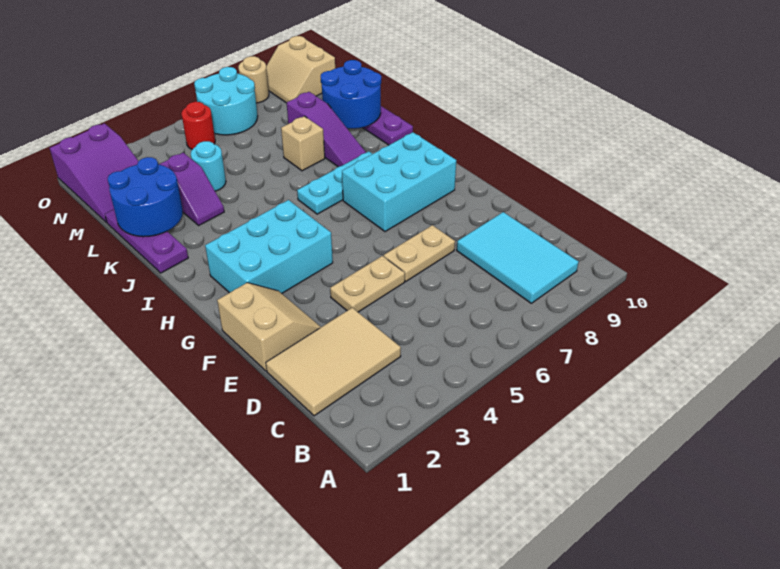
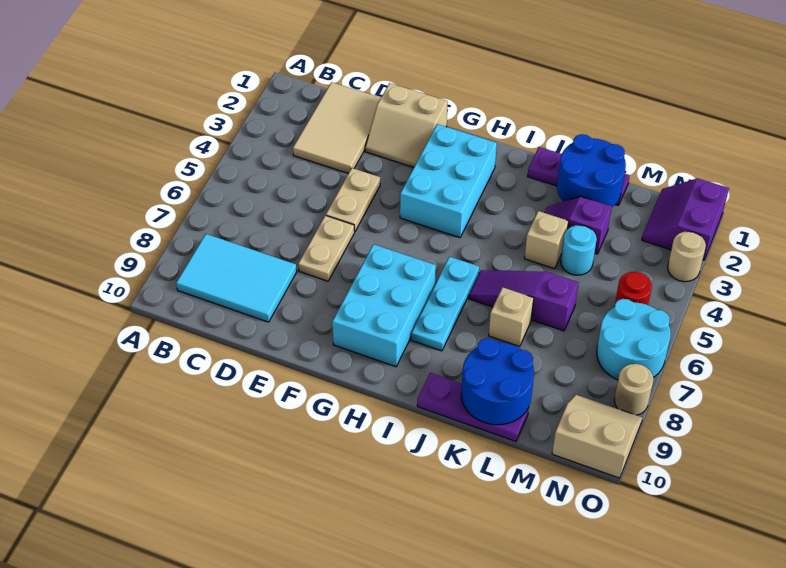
purple 1x3 slope [287,92,366,167] -> purple 1x3 slope moved to [469,270,579,331]
none -> tan 1x1 brick [525,211,568,269]
purple 2x3 slope [50,123,138,223] -> purple 2x2 slope [642,178,729,260]
none -> tan 1x1 round brick [668,231,706,282]

